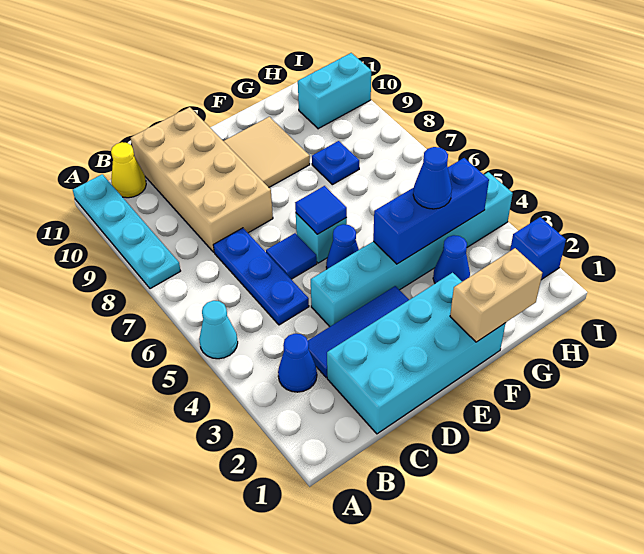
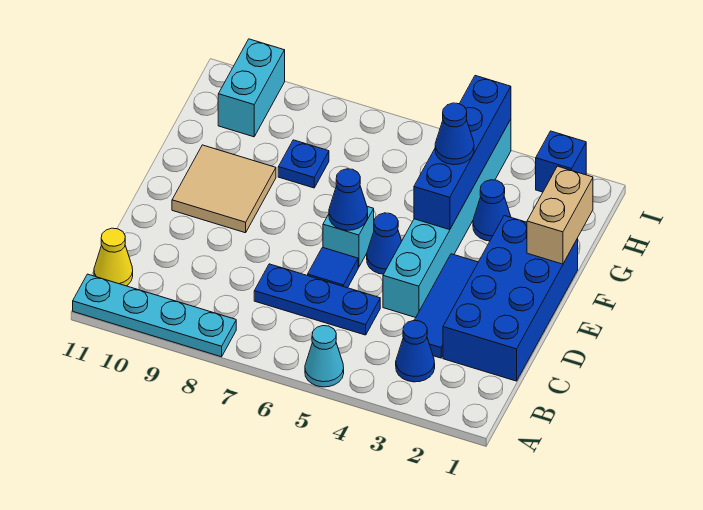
cyan 2x4 brick [327,273,505,434] -> blue 2x4 brick [443,215,578,381]
tan 2x4 brick [131,107,273,252] -> none
blue 1x1 tile [295,186,347,234] -> blue 1x1 cone [329,169,368,230]
blue 1x3 brick [373,158,489,264] -> blue 1x4 brick [414,76,511,230]

